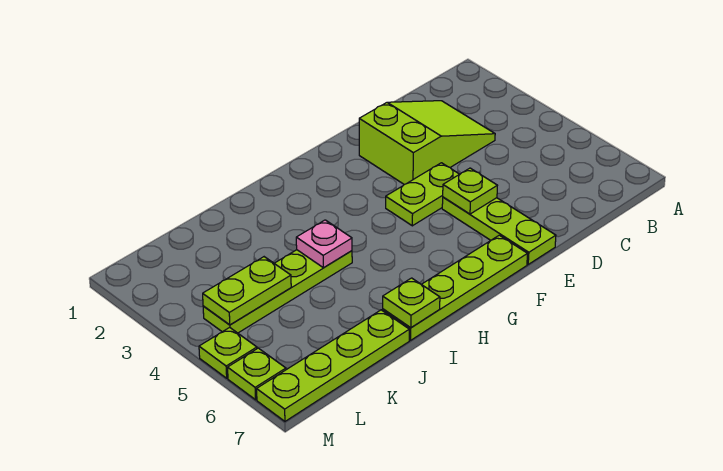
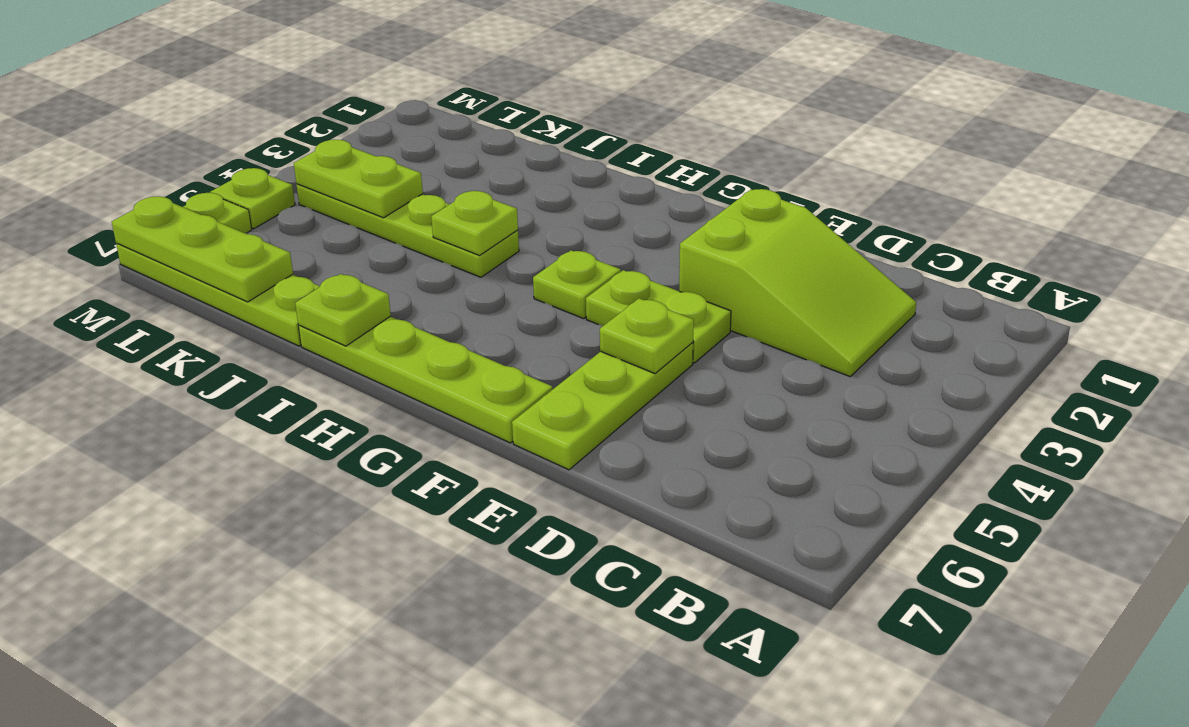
none -> lime 1x1 plate [533,251,621,318]
pink 1x1 plate [296,220,352,268] -> lime 1x1 plate [431,191,518,255]
none -> lime 1x3 plate [112,196,293,302]

